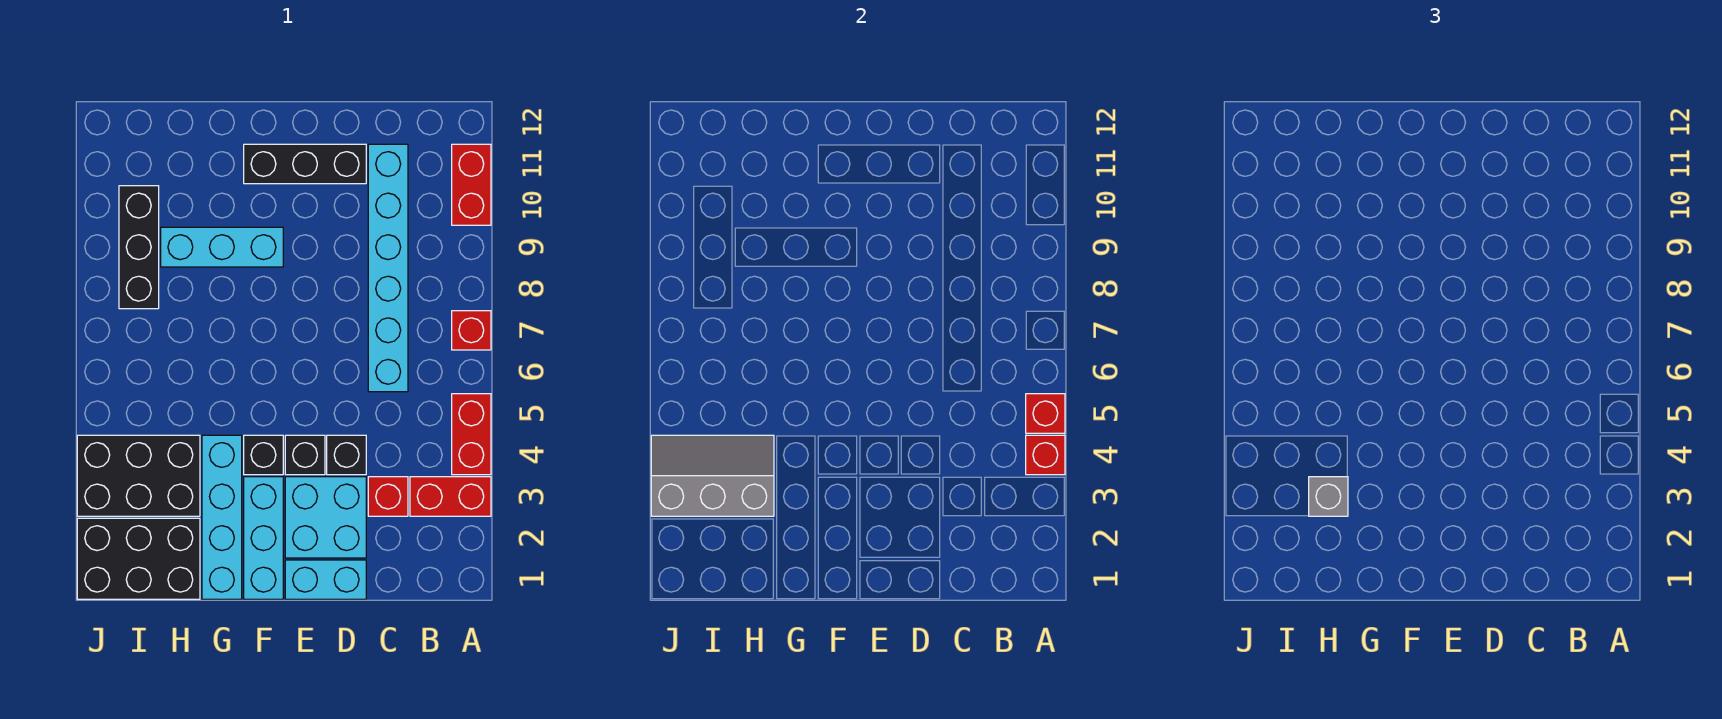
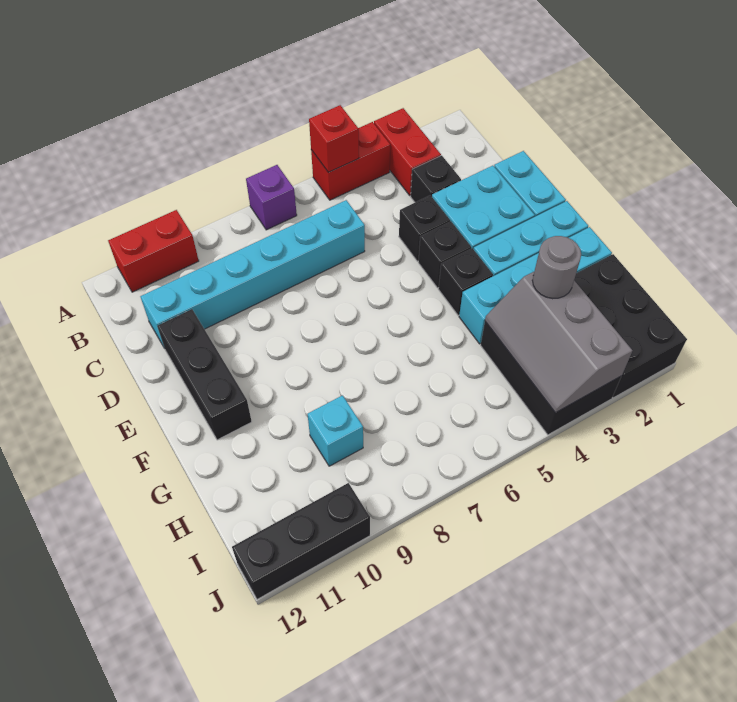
red 1x1 brick [1026,435,1065,475] -> none
red 1x1 brick [452,311,491,350] -> purple 1x1 brick [246,165,297,230]
red 1x1 brick [368,477,408,516] -> black 1x1 brick [411,156,461,202]
cyan 1x3 brick [161,227,283,267] -> cyan 1x1 brick [308,395,363,466]
grey 1x1 brick [1309,477,1348,516] -> grey 1x1 round brick [532,236,581,299]
black 1x3 brick [119,186,159,309] -> black 1x3 brick moved to [232,483,370,599]

